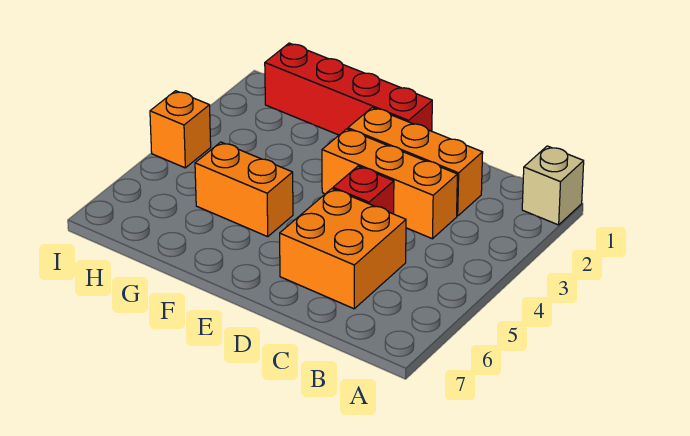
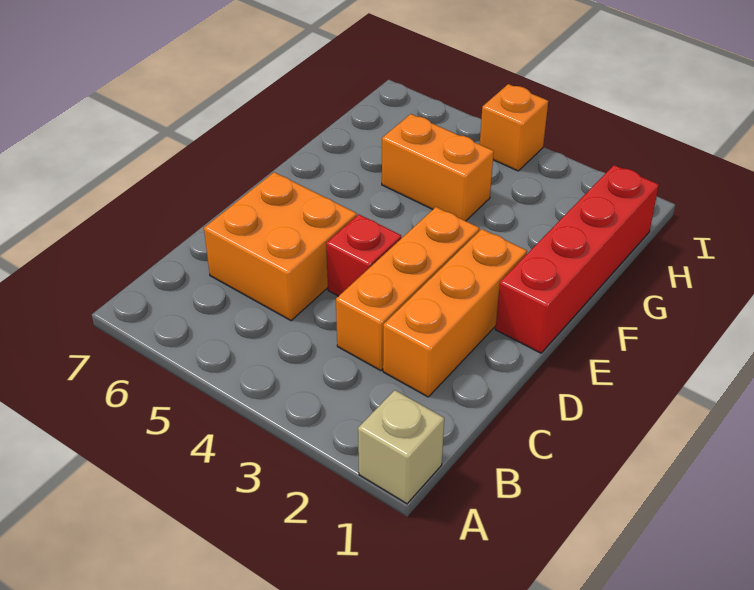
orange 1x2 brick [195,142,293,237] -> orange 1x2 brick turned to [382,114,494,221]

